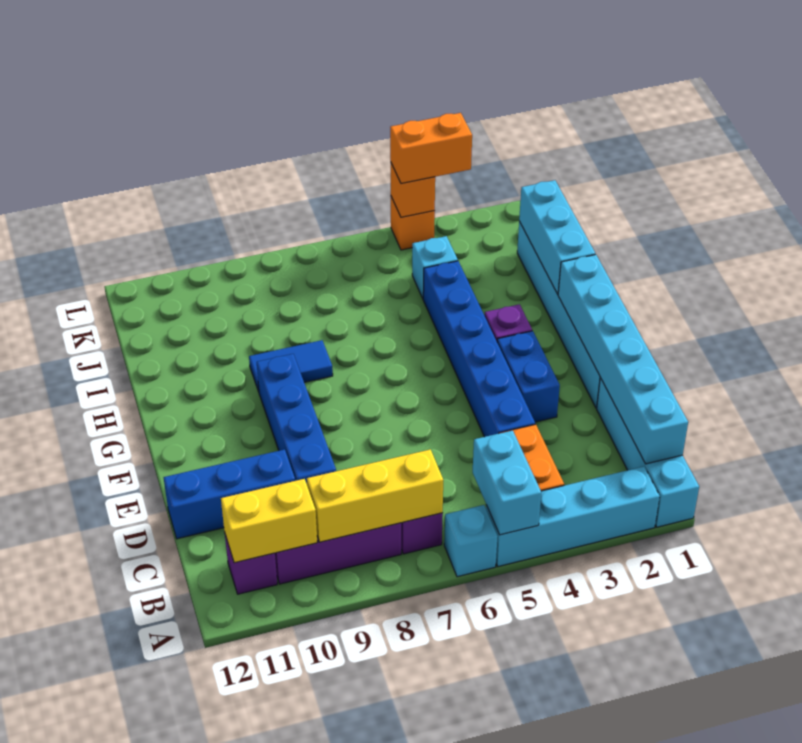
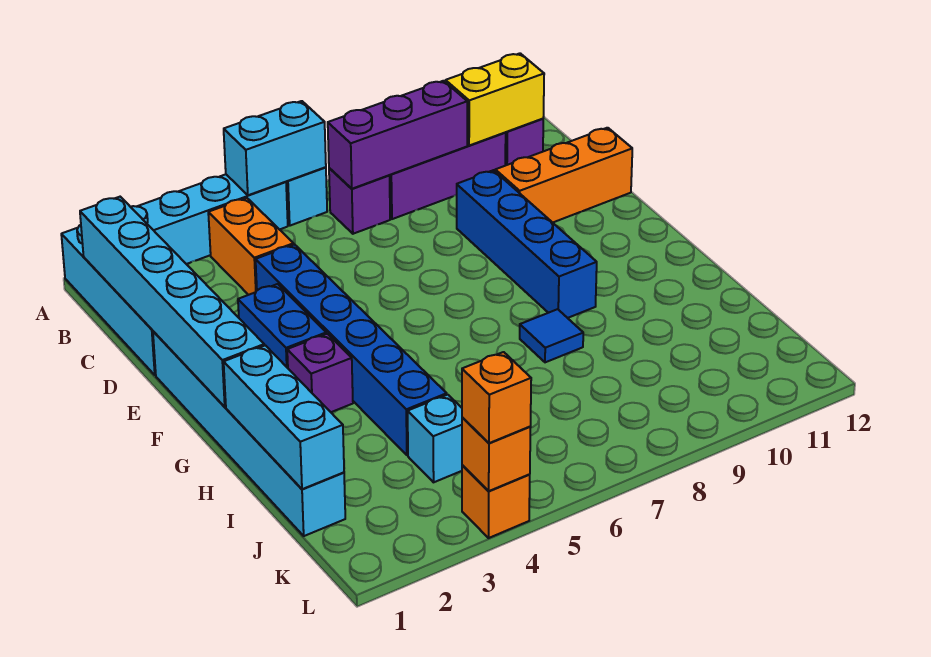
cyan 1x2 brick [473,430,541,535] -> cyan 1x2 brick turned to [224,101,326,195]
yellow 1x3 brick [307,449,443,542] -> purple 1x3 brick [328,81,467,189]
blue 1x3 brick [164,449,295,539] -> orange 1x3 brick [495,128,632,223]
blue 1x2 tile [249,340,333,392] -> blue 1x1 tile [520,309,583,362]
orange 1x2 brick [390,113,472,184] -> orange 1x1 brick [462,352,531,443]

